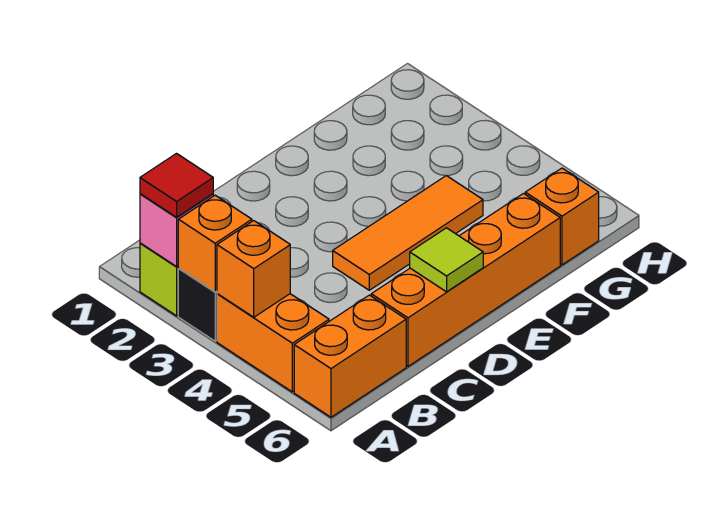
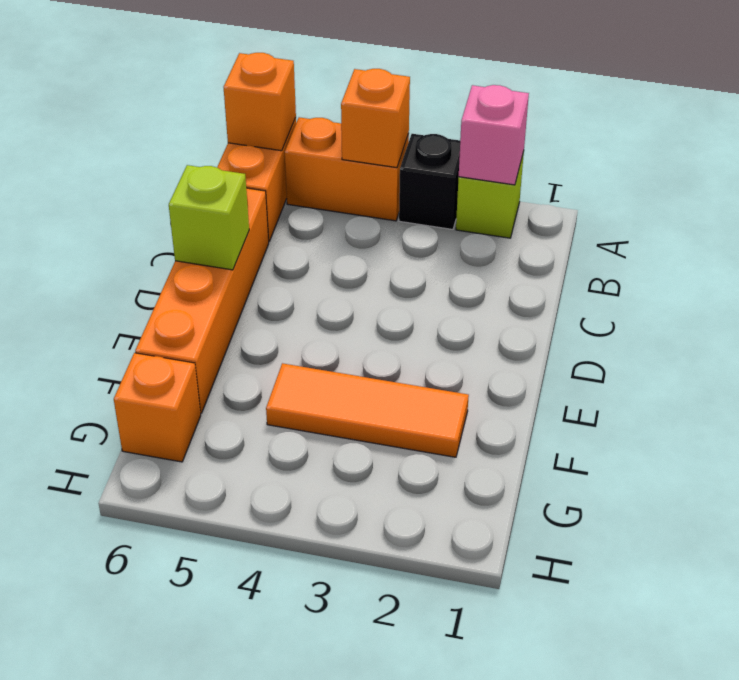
red 1x1 tile [140,154,213,217] -> none
orange 1x1 brick [178,195,252,292] -> orange 1x1 brick moved to [224,53,296,151]
orange 1x3 tile [333,176,483,290] -> orange 1x3 tile turned to [266,363,469,457]
lime 1x1 tile [410,228,483,292] -> lime 1x1 brick [169,165,249,270]

